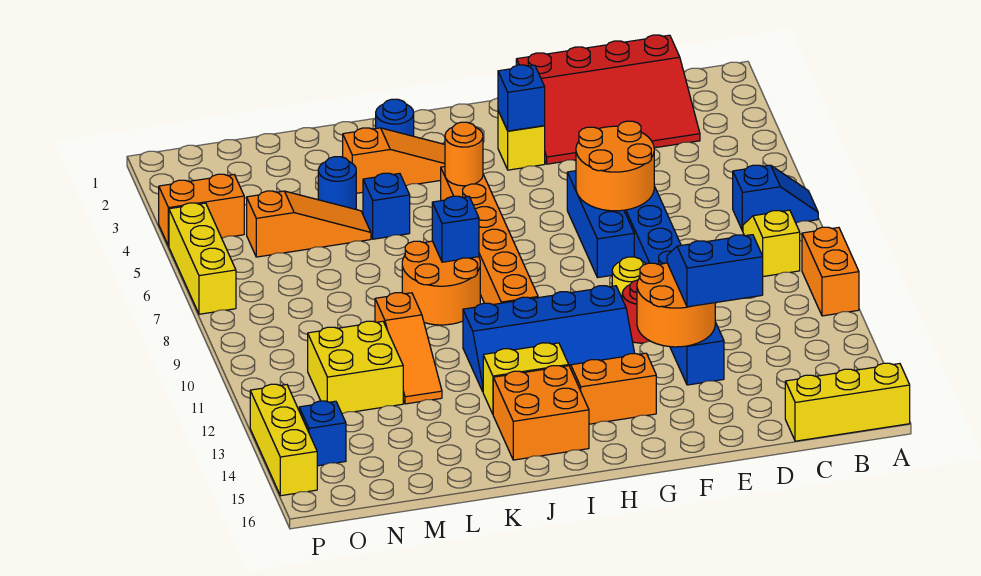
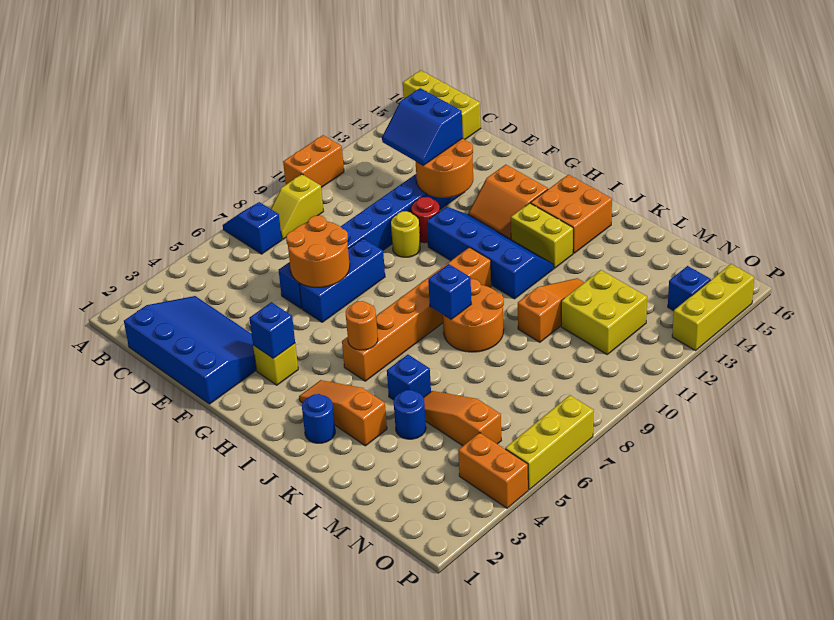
red 3x4 slope [516,35,700,164] -> blue 3x4 slope [124,296,256,404]

